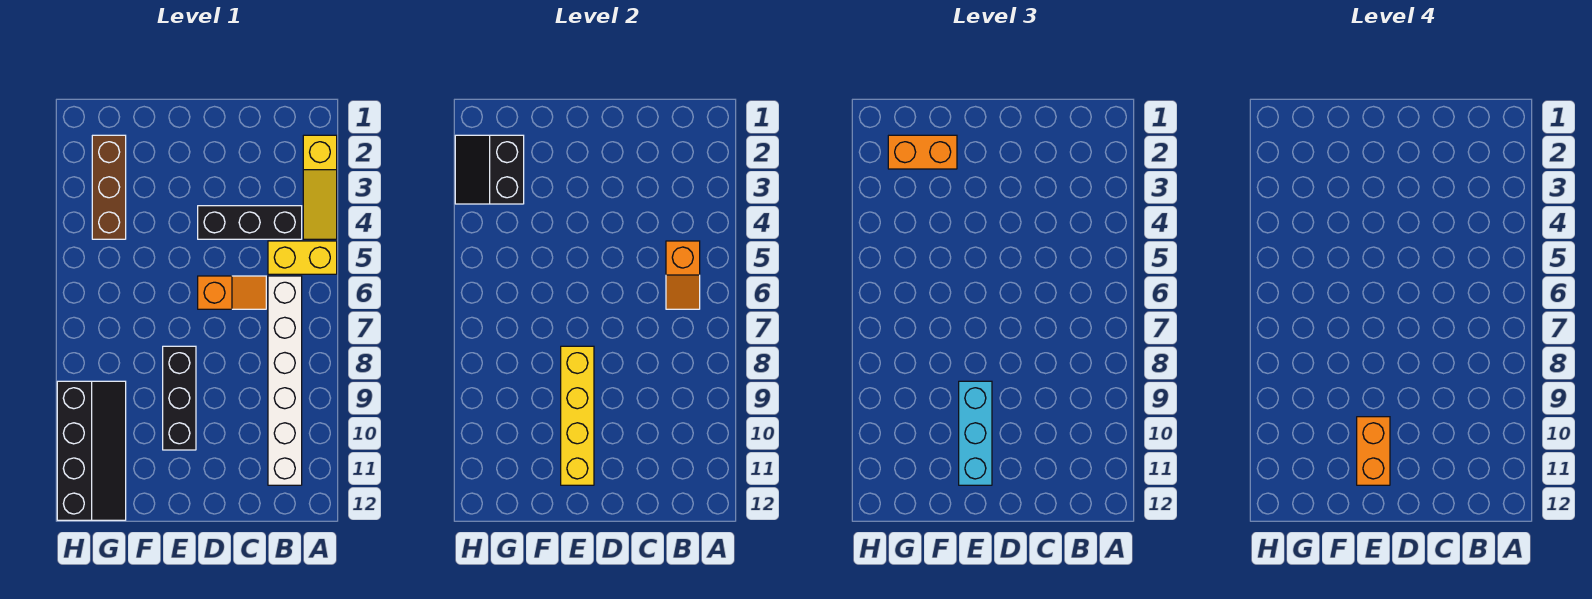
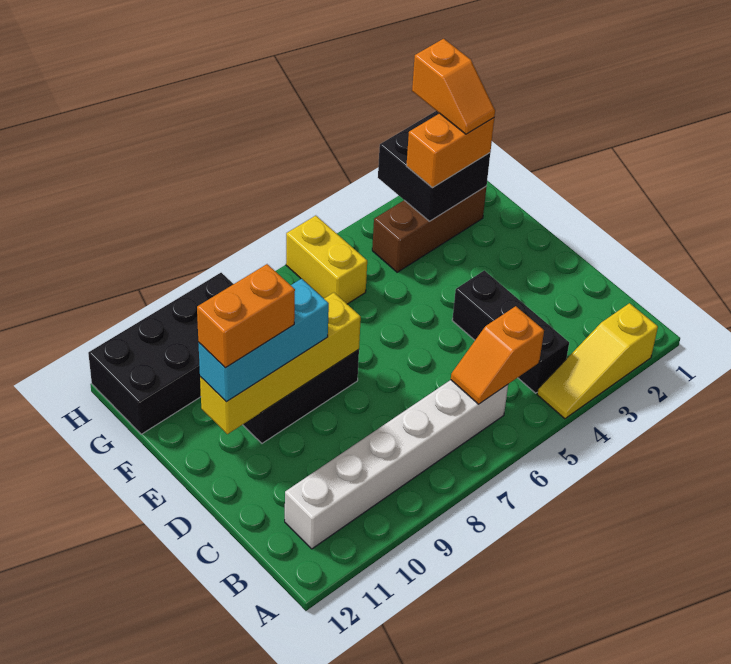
yellow 1x2 brick [268,241,337,274] -> yellow 1x2 brick moved to [286,216,367,304]
orange 1x2 slope [198,276,266,309] -> orange 1x2 slope moved to [412,39,495,134]
orange 1x2 brick [888,135,957,169] -> orange 1x2 brick turned to [406,113,494,188]
black 2x2 slope [455,135,524,204] -> black 2x2 brick [378,111,490,221]
black 2x4 slope [57,381,126,520] -> black 2x4 brick [88,273,233,434]

